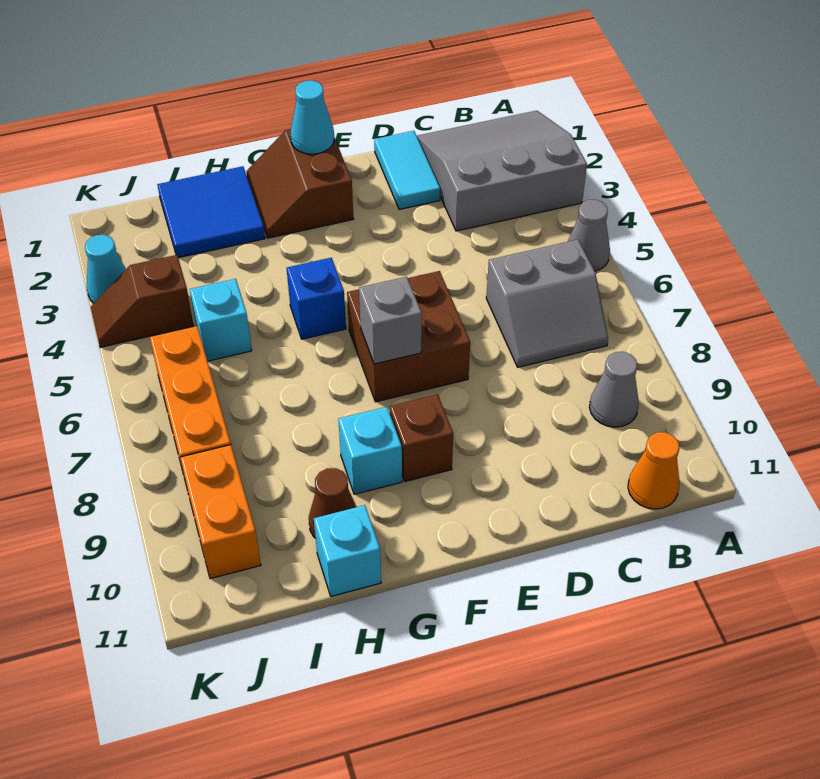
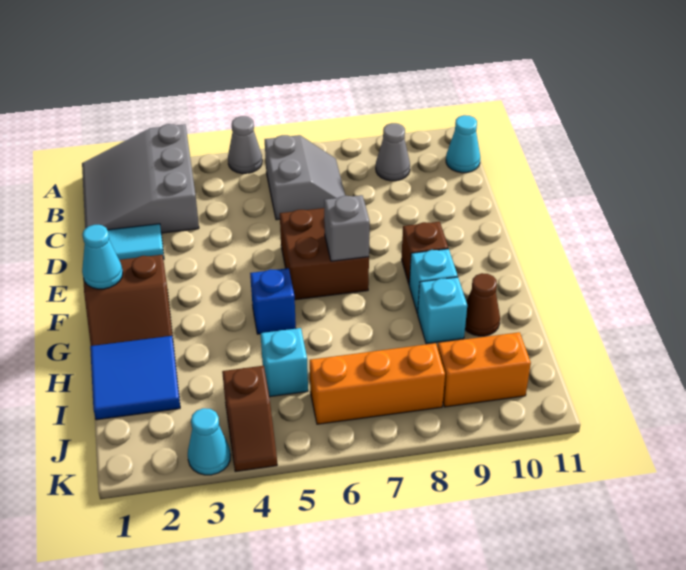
orange 1x1 cone [628,432,680,509] -> cyan 1x1 cone [446,115,480,173]
cyan 1x1 brick [314,505,381,596] -> cyan 1x1 brick moved to [418,277,467,344]

